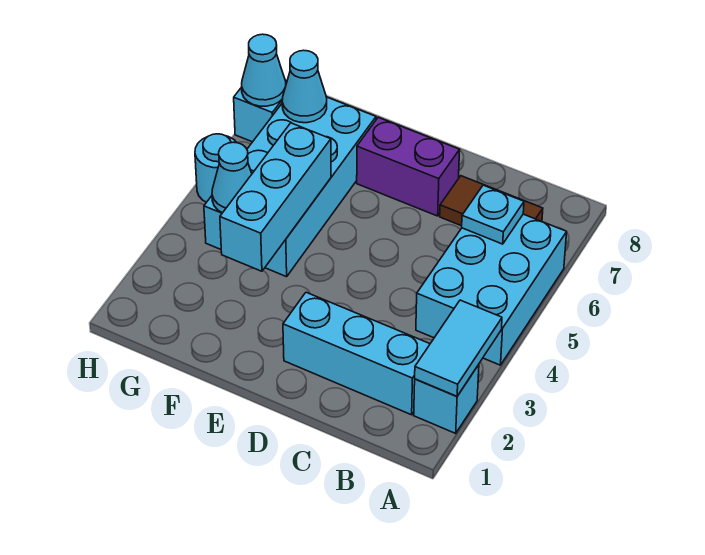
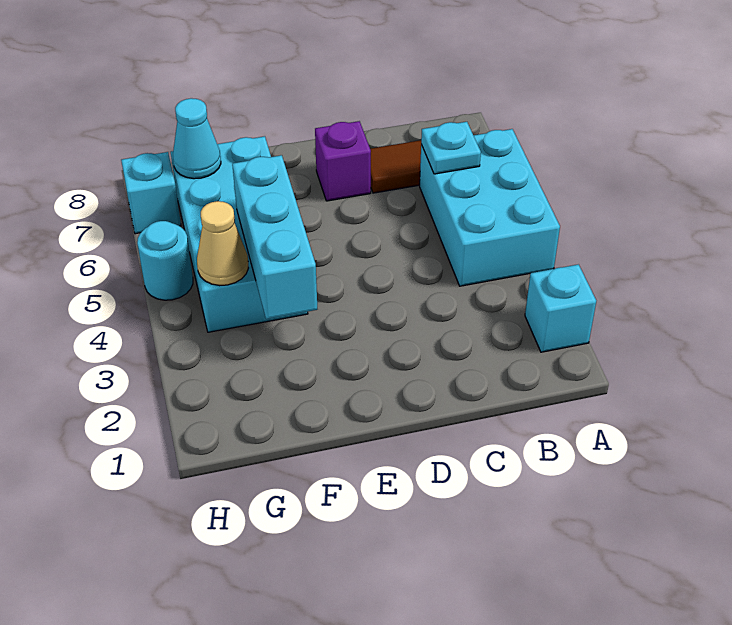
cyan 1x2 tile [415,300,502,396] -> none
cyan 1x3 brick [283,292,430,415] -> none
purple 1x2 brick [357,117,460,216] -> purple 1x1 brick [315,121,371,201]
cyan 1x1 cone [212,142,252,213] -> tan 1x1 cone [197,201,248,286]
cyan 1x1 cone [242,34,286,106] -> none

